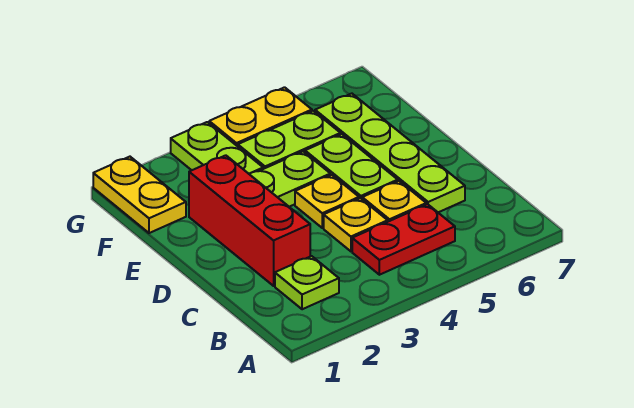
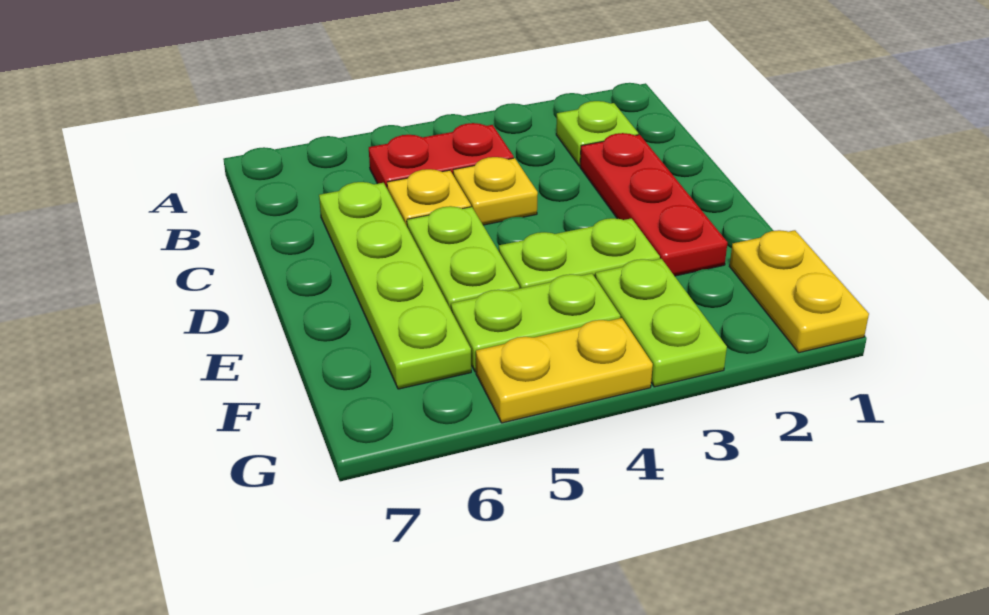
red 1x3 brick [189,155,310,286] -> red 1x3 plate [580,133,727,276]
yellow 1x1 plate [295,175,359,228] -> none

